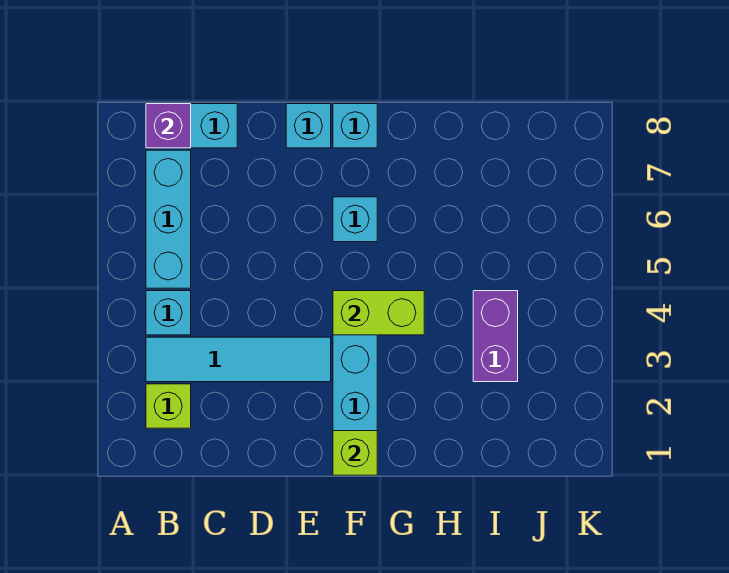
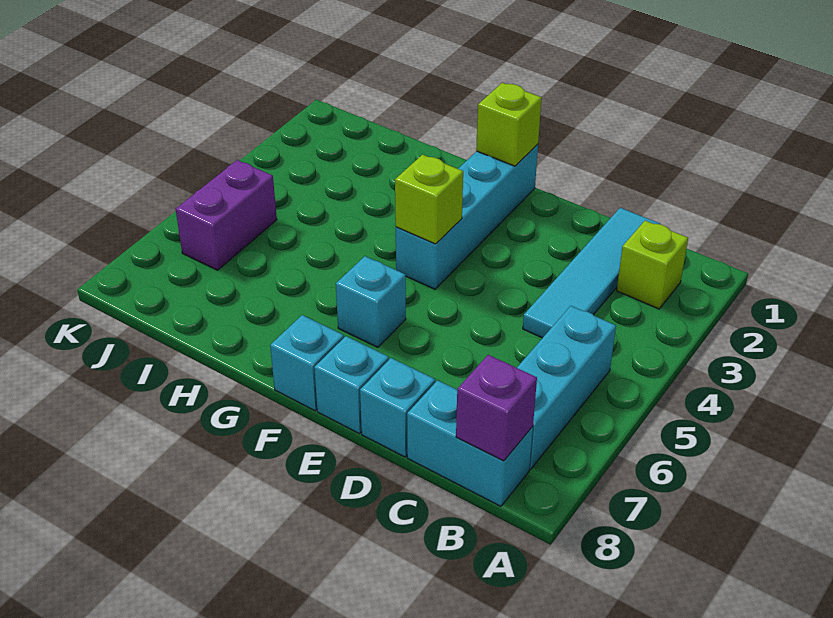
cyan 1x4 tile [146,337,331,382] -> cyan 1x4 tile turned to [523,208,660,338]
cyan 1x1 brick [146,291,191,335] -> cyan 1x1 brick moved to [360,358,435,457]
lime 1x2 brick [333,291,424,335] -> lime 1x1 brick [395,155,463,244]
purple 1x2 brick [473,291,518,382] -> purple 1x2 brick moved to [176,160,277,270]

